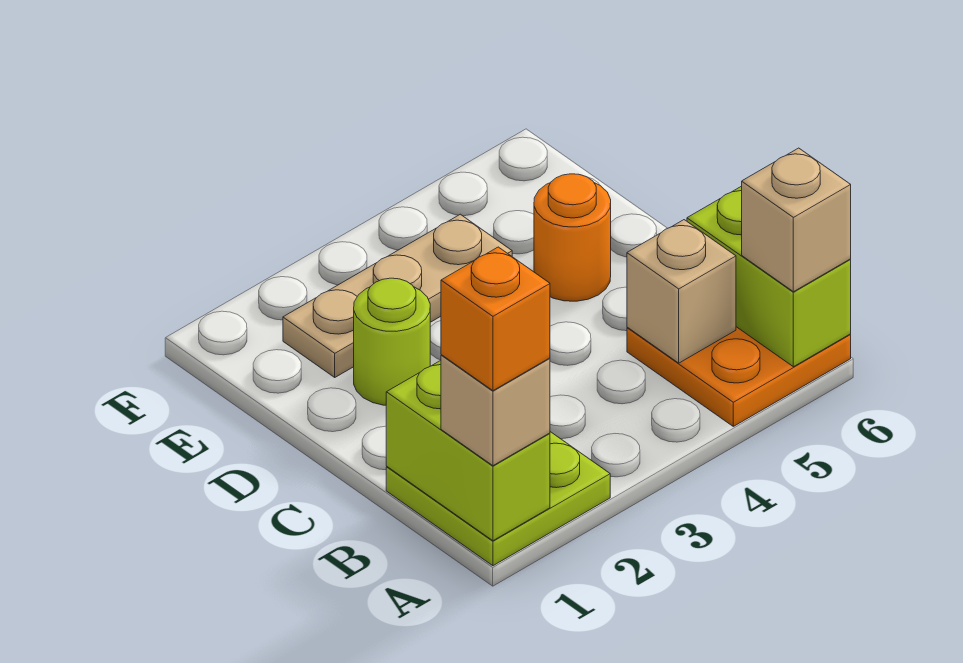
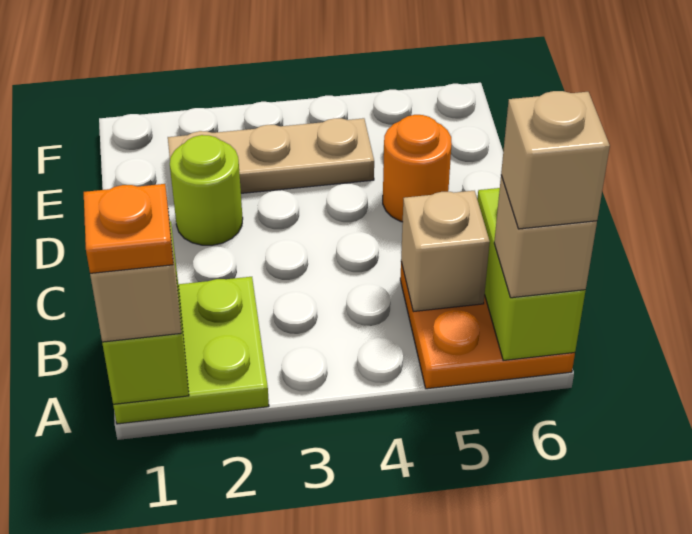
orange 1x1 brick [441,247,550,391] -> orange 1x1 plate [84,184,173,273]
none -> tan 1x1 brick [501,91,610,229]

